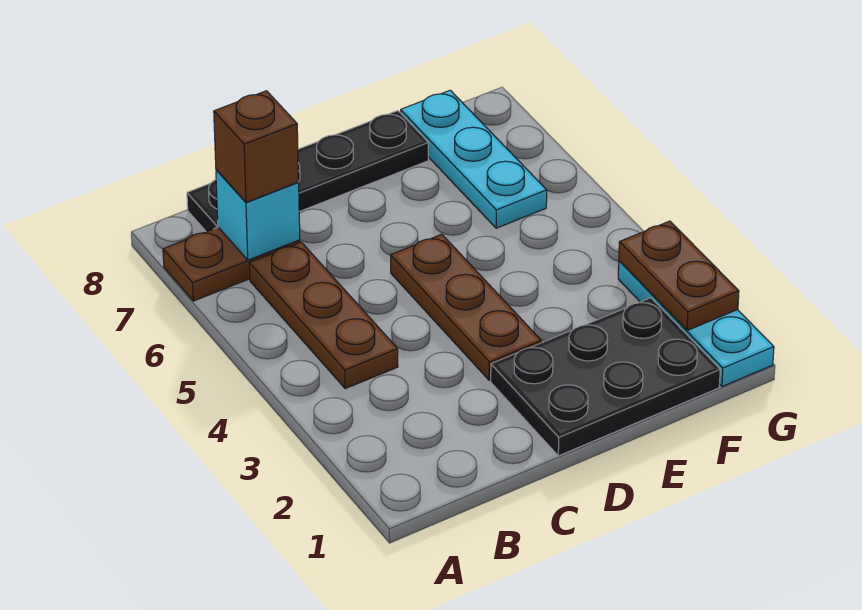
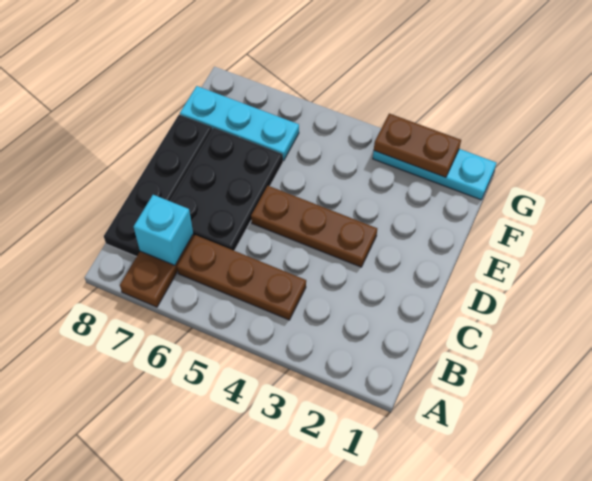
brown 1x1 brick [214,91,299,202] -> none
black 2x3 plate [491,298,720,456] -> black 2x3 plate moved to [170,128,283,251]

